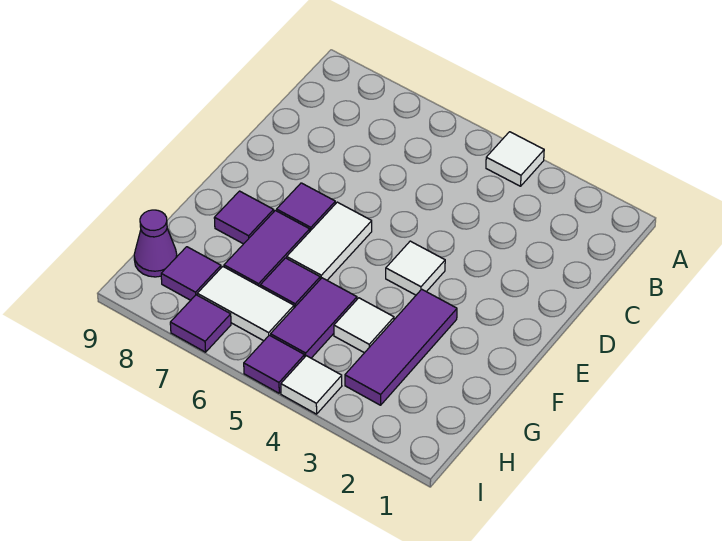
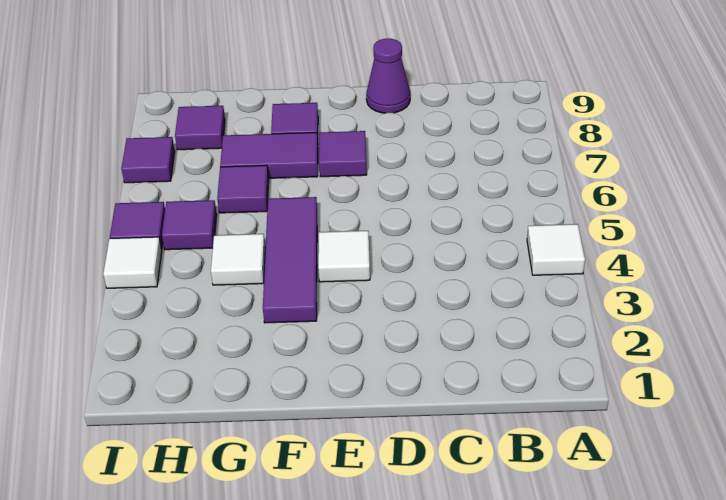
white 1x2 tile [287,202,372,280] -> none
purple 1x3 tile [345,289,457,405] -> purple 1x3 tile turned to [263,197,317,323]
purple 1x2 tile [271,278,357,358] -> purple 1x1 tile [162,200,217,250]
white 1x2 tile [197,267,294,341] -> none
purple 1x1 cone [134,210,177,277] -> purple 1x1 cone moved to [366,39,410,113]

